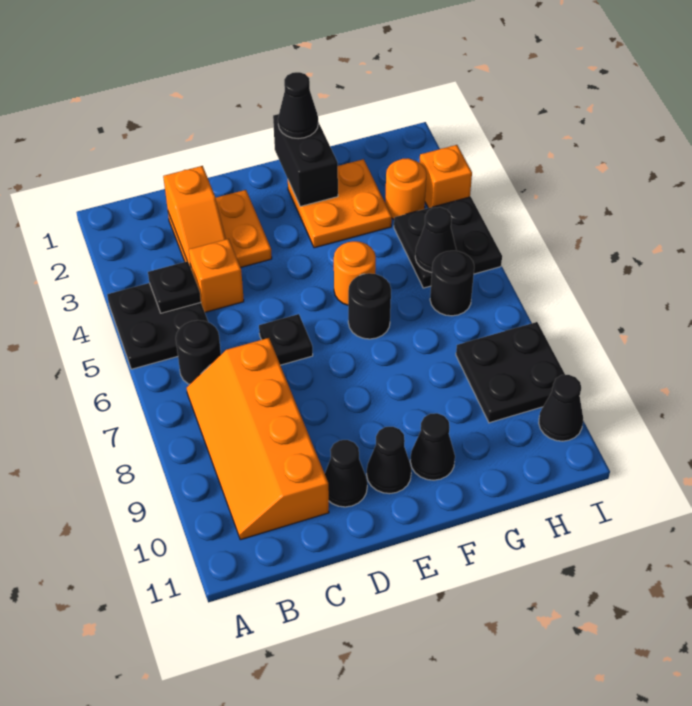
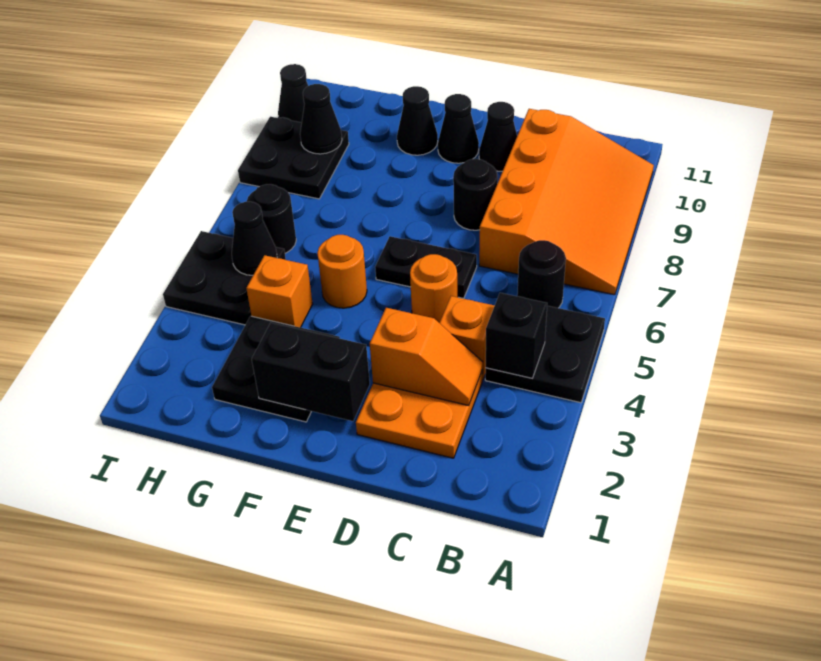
black 1x1 plate [148,261,201,313] -> black 1x1 brick [486,293,547,378]
orange 2x4 slope [187,338,329,540] -> orange 3x4 slope [479,109,654,295]
orange 1x2 slope [163,166,226,267] -> orange 1x2 slope turned to [370,308,483,405]
black 1x1 plate [259,314,313,365] -> black 1x2 plate [375,236,477,299]
black 1x2 brick [273,114,338,207] -> black 1x2 brick turned to [252,323,370,421]
black 1x1 cone [278,72,318,139] -> black 1x1 cone moved to [300,84,342,154]
orange 2x2 plate [288,159,392,248] -> black 2x2 plate [212,316,340,422]
black 1x1 round brick [348,273,391,339] -> black 1x1 round brick moved to [453,159,498,230]
orange 1x1 round brick [385,158,427,219] -> orange 1x1 round brick moved to [410,254,457,323]
orange 1x1 brick [419,145,472,208] -> orange 1x1 brick moved to [246,255,313,328]

